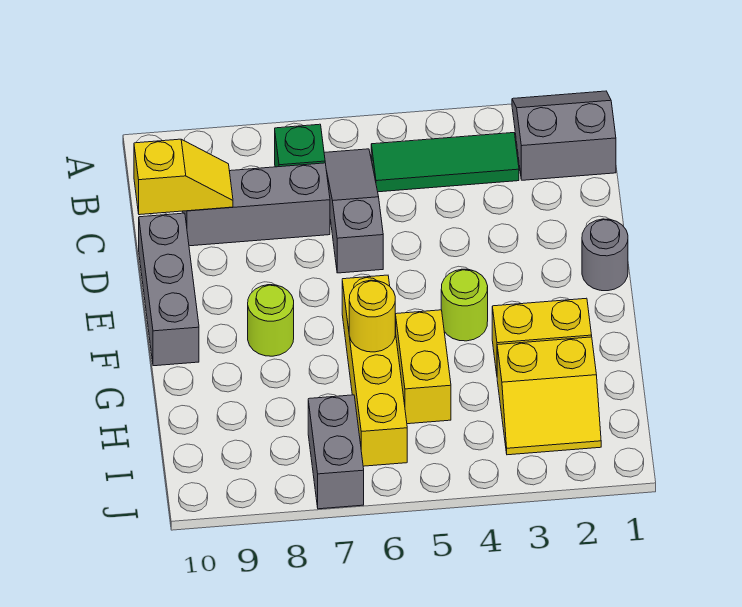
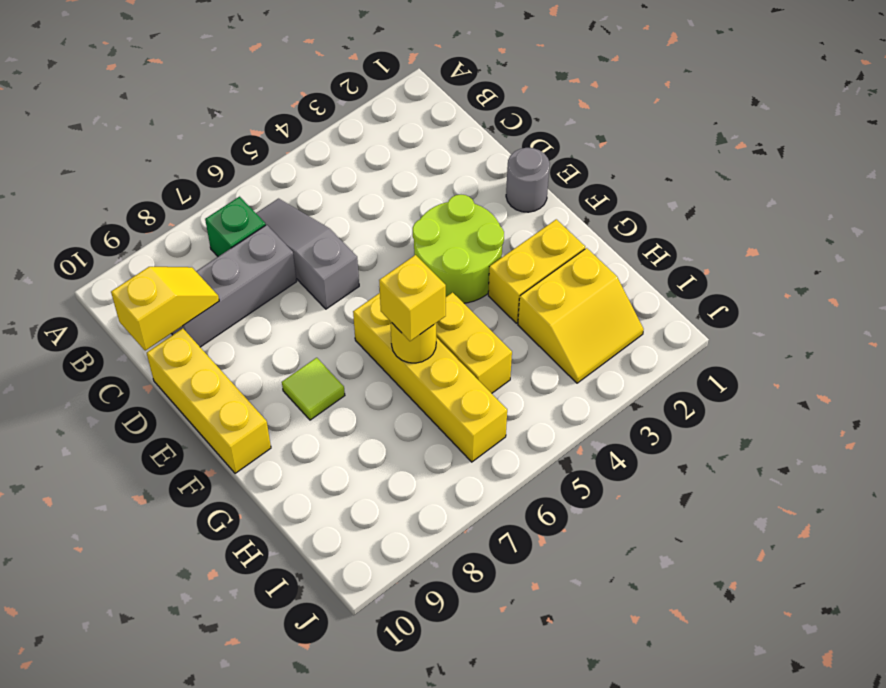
grey 2x2 slope [512,91,616,180] -> none
green 1x3 tile [371,133,519,192] -> none
grey 1x3 brick [139,213,199,366] -> yellow 1x3 brick [147,329,271,473]
lime 1x1 round brick [441,269,488,341] -> lime 2x2 round brick [413,195,504,303]
lime 1x1 round brick [248,285,294,356] -> lime 1x1 tile [282,358,345,420]
none -> yellow 1x1 brick [379,255,446,341]
grey 1x2 brick [308,395,364,509] -> none

